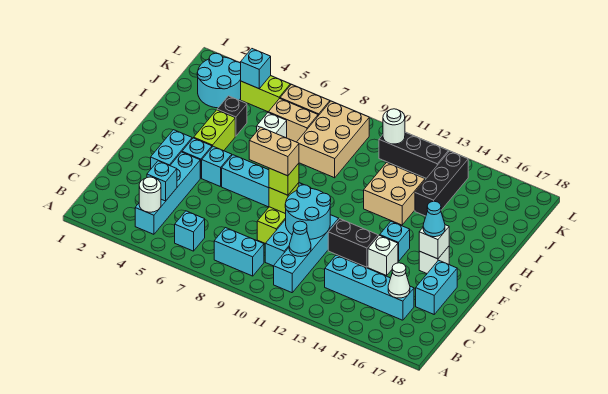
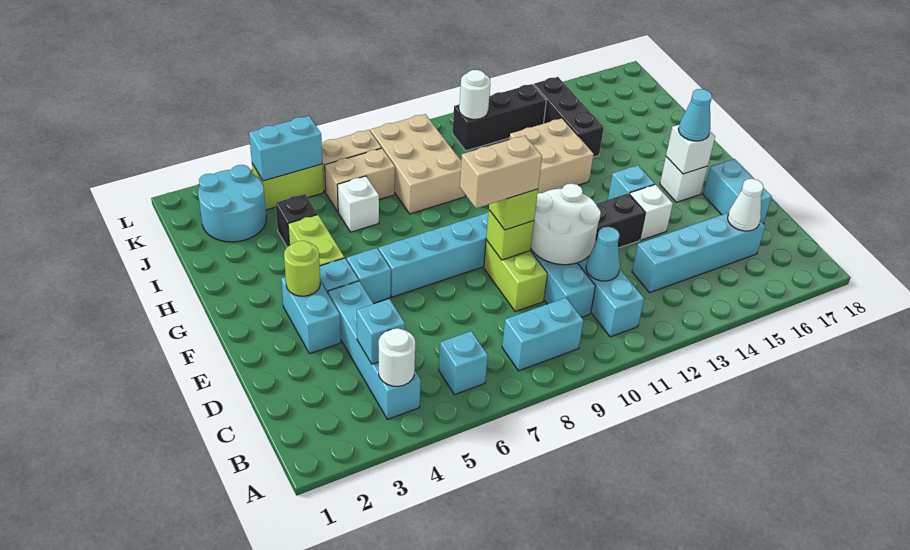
cyan 2x2 round brick [285,185,331,239] -> white 2x2 round brick [531,184,601,265]
none -> lime 1x1 round brick [284,241,320,296]
cyan 1x1 brick [241,49,271,89] -> cyan 1x2 brick [249,116,323,181]

